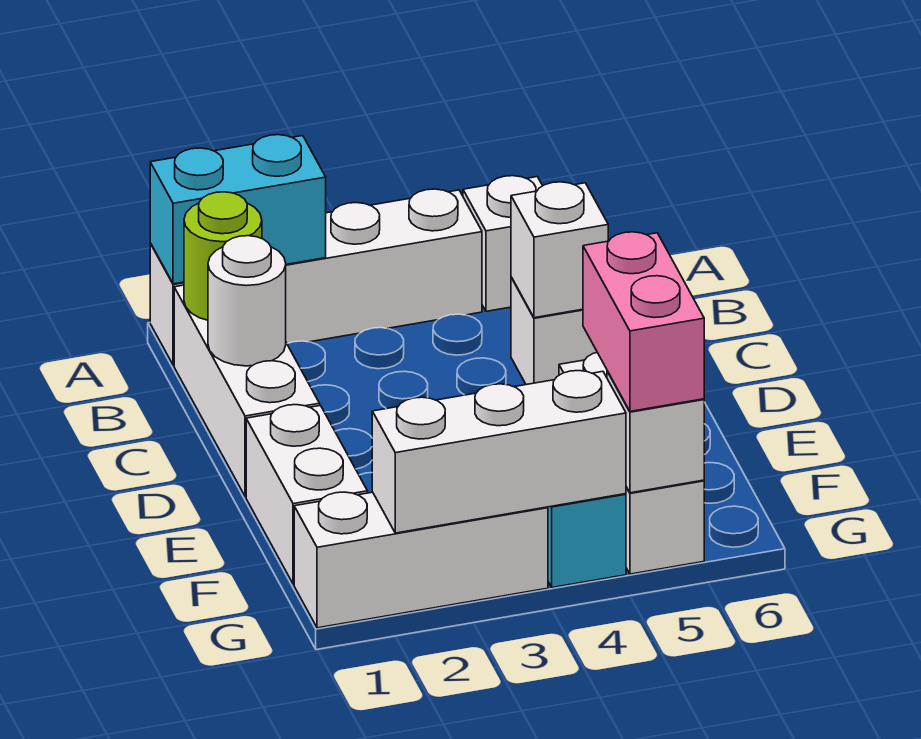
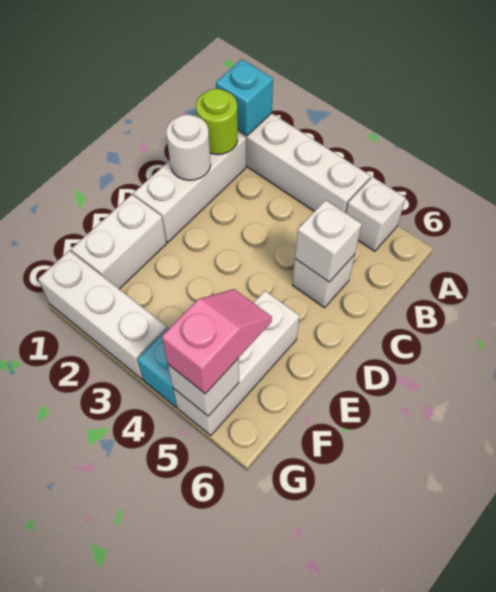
cyan 1x2 brick [150,135,326,284] -> cyan 1x1 brick [216,59,273,136]
pink 1x2 brick [583,232,704,411] -> pink 1x2 slope [162,289,272,394]
white 1x3 brick [372,371,626,533] -> none

